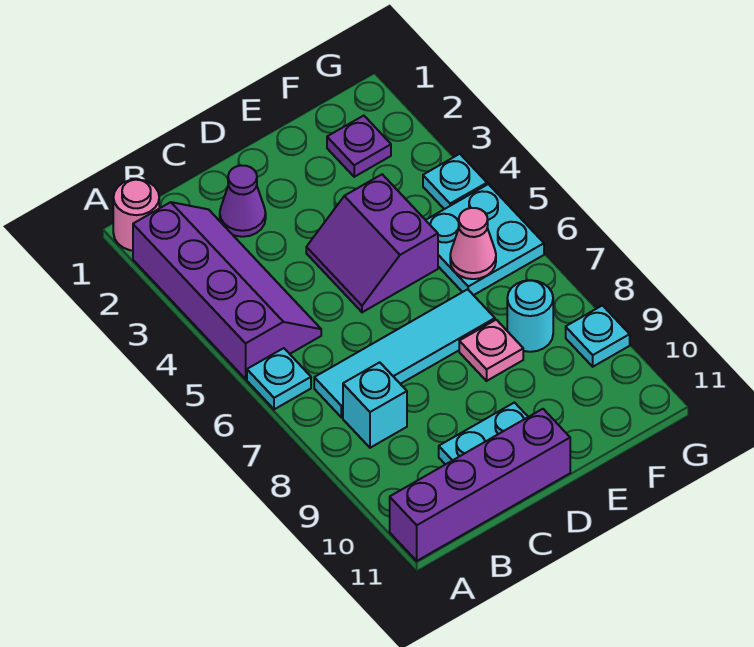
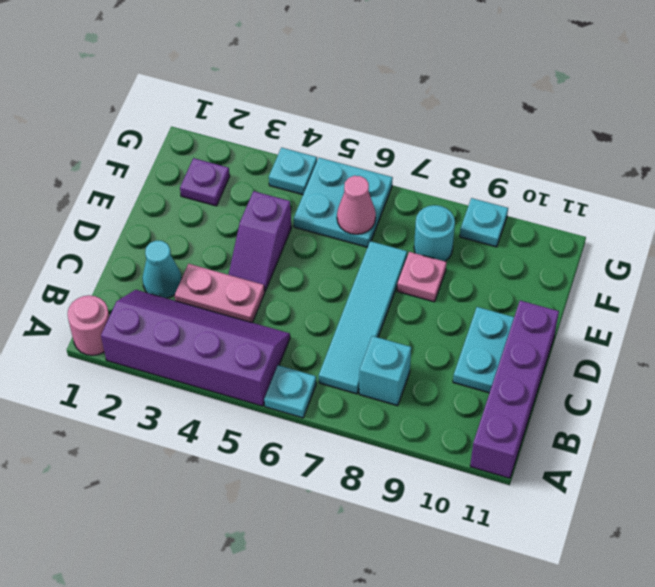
purple 1x1 cone [220,166,266,237] -> cyan 1x1 cone [142,241,182,298]
none -> pink 1x2 plate [175,264,265,323]
purple 2x2 slope [306,174,438,312] -> purple 1x2 slope [229,191,291,291]

